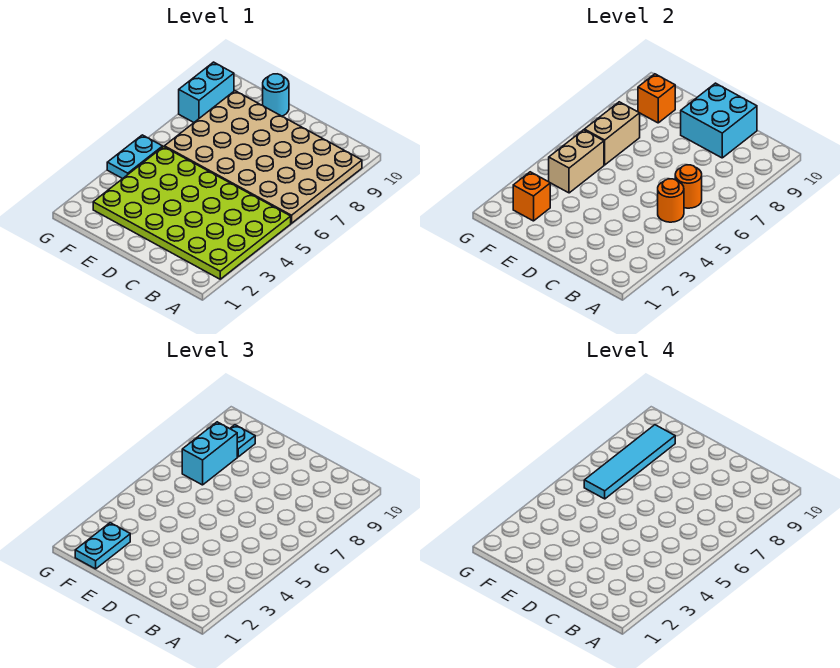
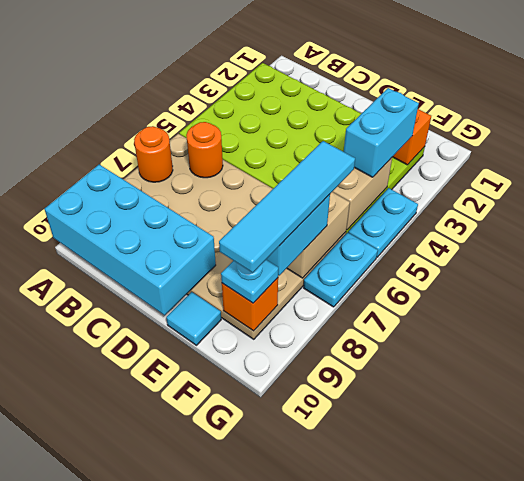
orange 1x1 round brick [658,179,684,222] -> orange 1x1 round brick moved to [134,126,173,182]
cyan 2x2 brick [681,83,757,158] -> cyan 2x4 brick [45,164,216,315]
cyan 1x1 round brick [263,74,289,116] -> cyan 1x1 tile [166,292,221,345]
cyan 1x2 plate [75,523,130,569] -> cyan 1x2 plate moved to [304,233,378,307]
cyan 1x2 brick [179,62,234,122] -> cyan 1x2 brick moved to [344,88,419,177]

